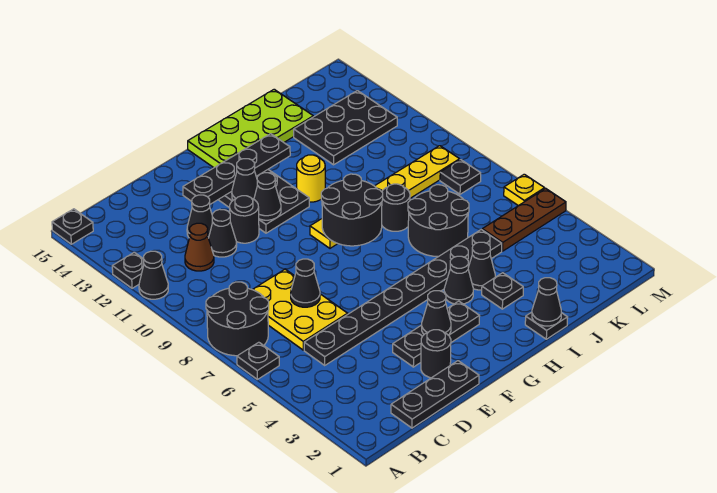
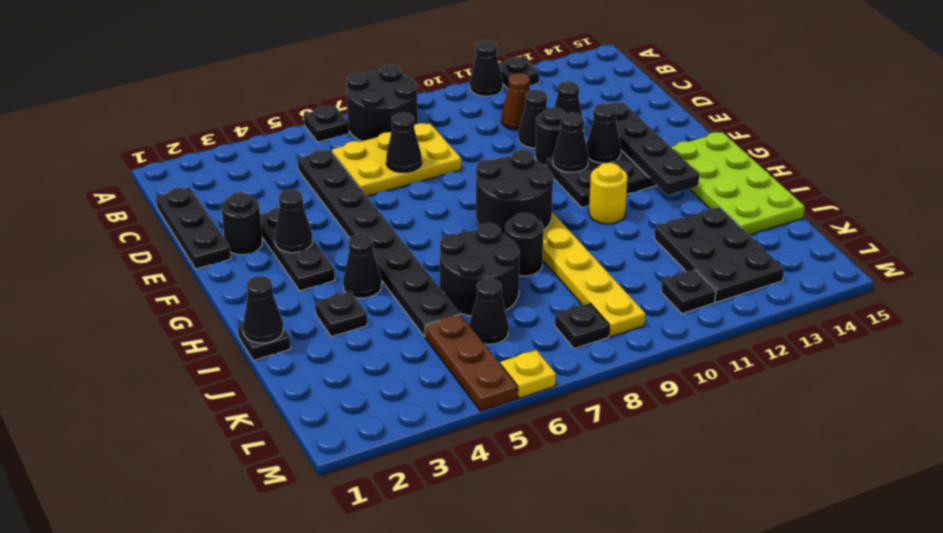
black 1x1 plate [52,209,93,244] -> black 1x1 plate moved to [661,270,716,313]
black 1x1 cone [468,242,495,290] -> black 1x1 cone moved to [469,278,509,344]

